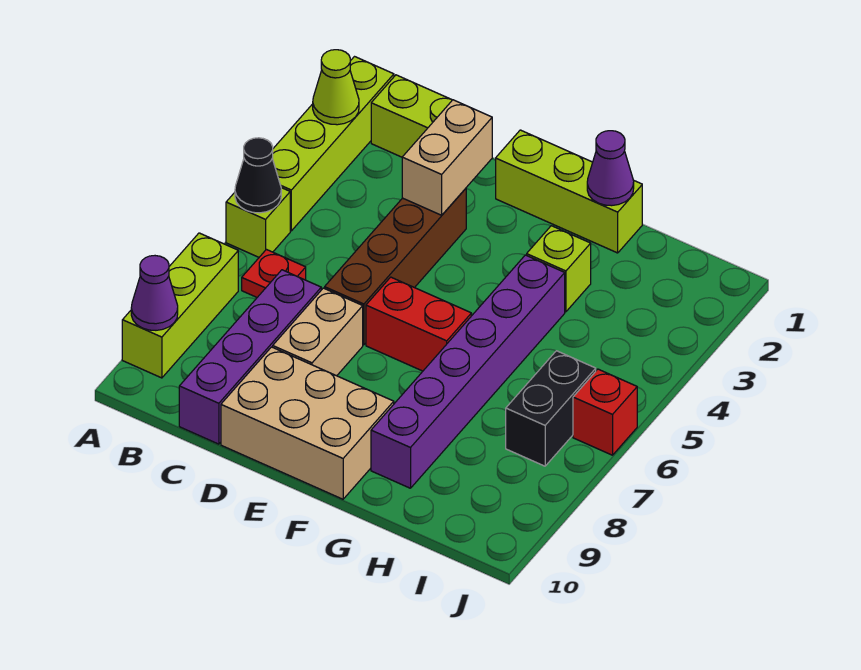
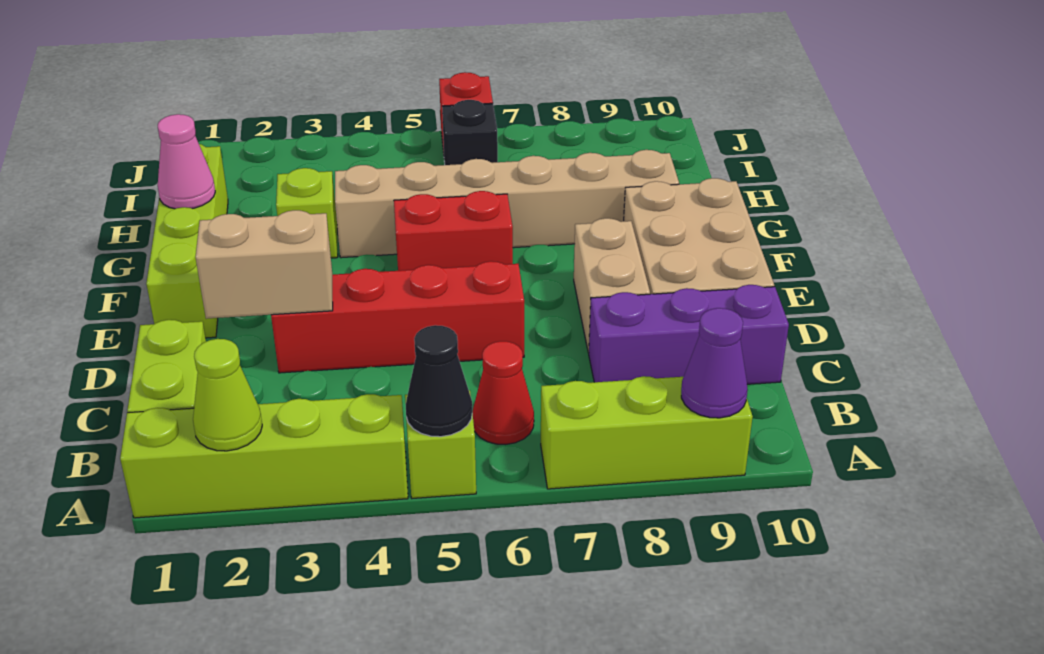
red 1x1 plate [242,250,306,297] -> red 1x1 cone [473,341,534,445]
purple 1x4 brick [179,270,321,444] -> purple 1x3 brick [589,285,789,384]
brown 1x4 brick [325,188,466,345] -> red 1x4 brick [271,261,524,373]
tan 1x2 brick [273,288,363,376] -> tan 1x2 brick turned to [574,218,650,353]
lime 1x3 brick [496,130,642,253] -> lime 1x4 brick [146,144,228,338]
red 1x2 brick [366,277,471,371] -> red 1x2 brick turned to [394,191,513,271]
purple 1x1 cone [587,131,634,206] -> pink 1x1 cone [158,114,215,209]
purple 1x6 brick [371,255,565,488] -> tan 1x6 brick [335,150,679,258]
black 1x2 brick [506,351,596,466] -> black 1x1 brick [442,100,498,165]

